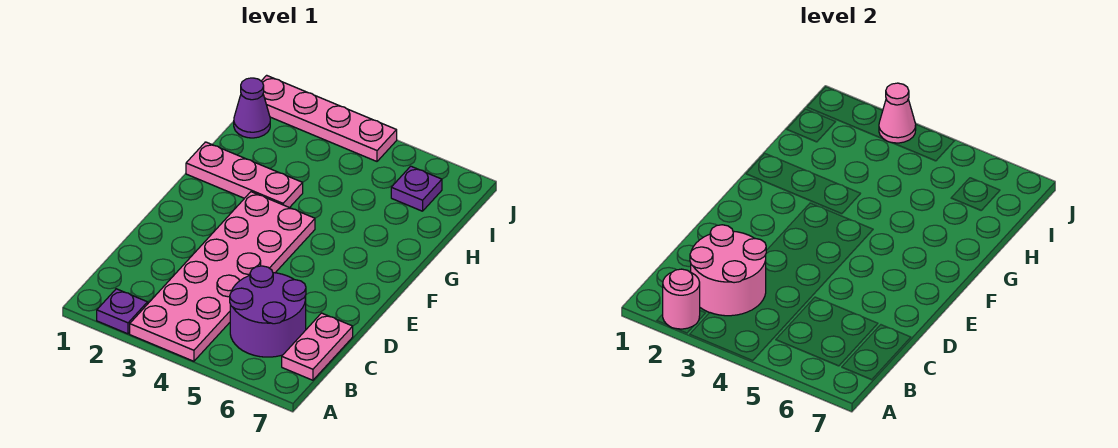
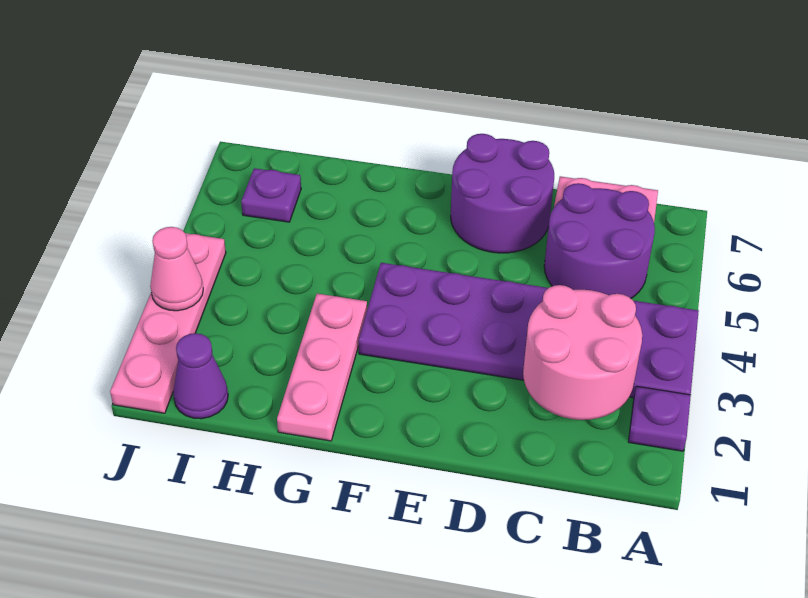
pink 1x1 round brick [663,269,700,329] -> none
pink 2x6 plate [130,192,315,361] -> purple 2x6 plate [359,263,699,398]
none -> purple 2x2 round brick [451,134,554,253]

